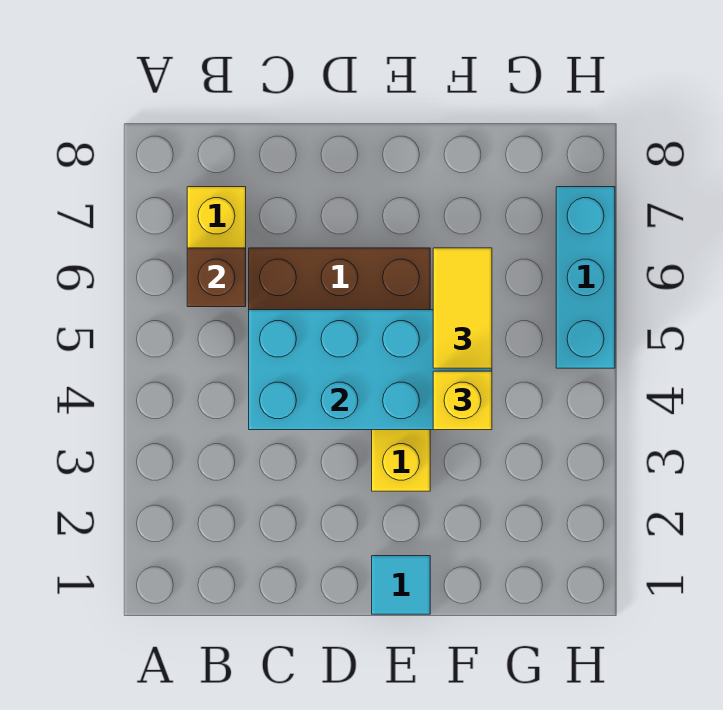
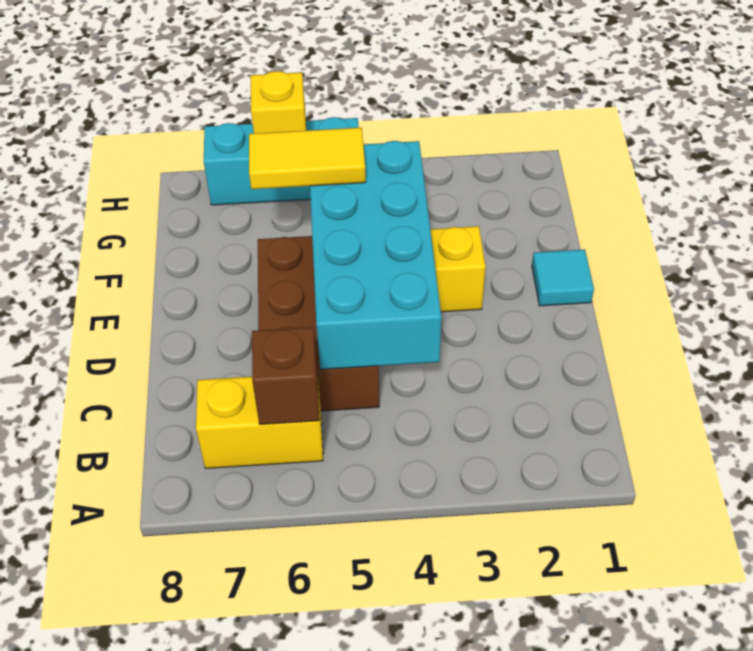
yellow 1x1 brick [433,371,492,430] -> yellow 1x1 brick moved to [251,71,306,134]

